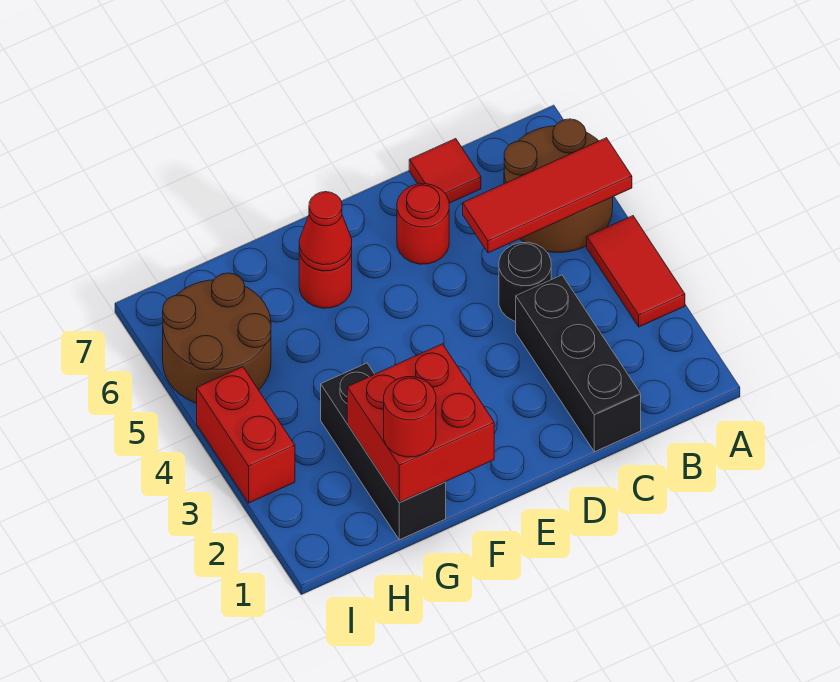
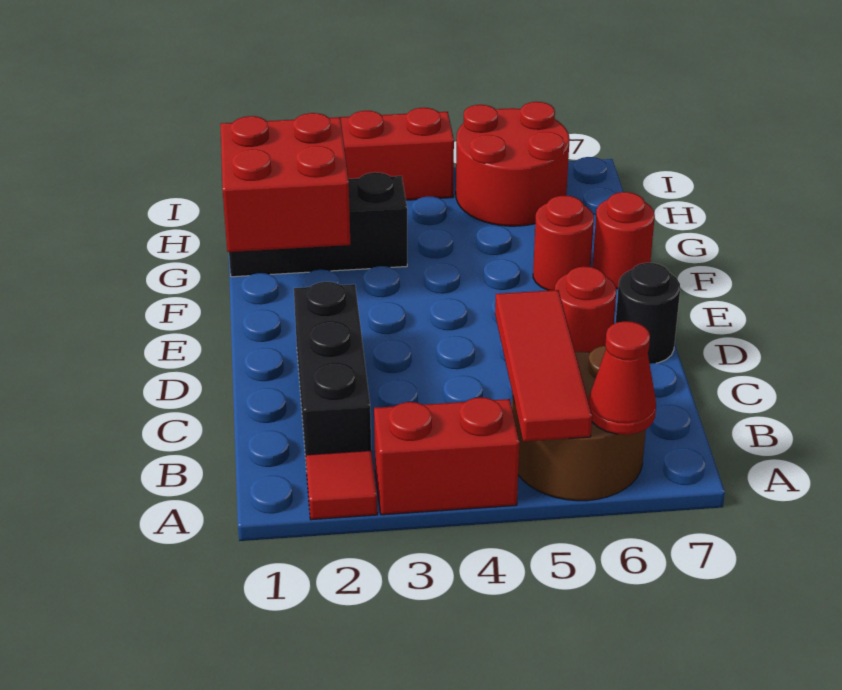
red 1x2 tile [587,216,685,327] -> red 1x2 brick [374,398,520,515]
black 1x3 brick [516,275,641,452] -> black 1x3 brick turned to [294,282,371,471]
black 1x1 round brick [499,242,551,321] -> black 1x1 round brick moved to [616,263,680,364]
red 1x1 tile [409,139,481,203] -> red 1x1 tile moved to [306,450,377,520]
red 1x1 cone [299,192,352,271] -> red 1x1 cone moved to [589,321,656,435]
red 1x1 round brick [384,377,436,457] -> red 1x1 round brick moved to [593,192,655,289]
brown 2x2 round brick [163,273,271,403] -> red 2x2 round brick [456,102,570,226]

